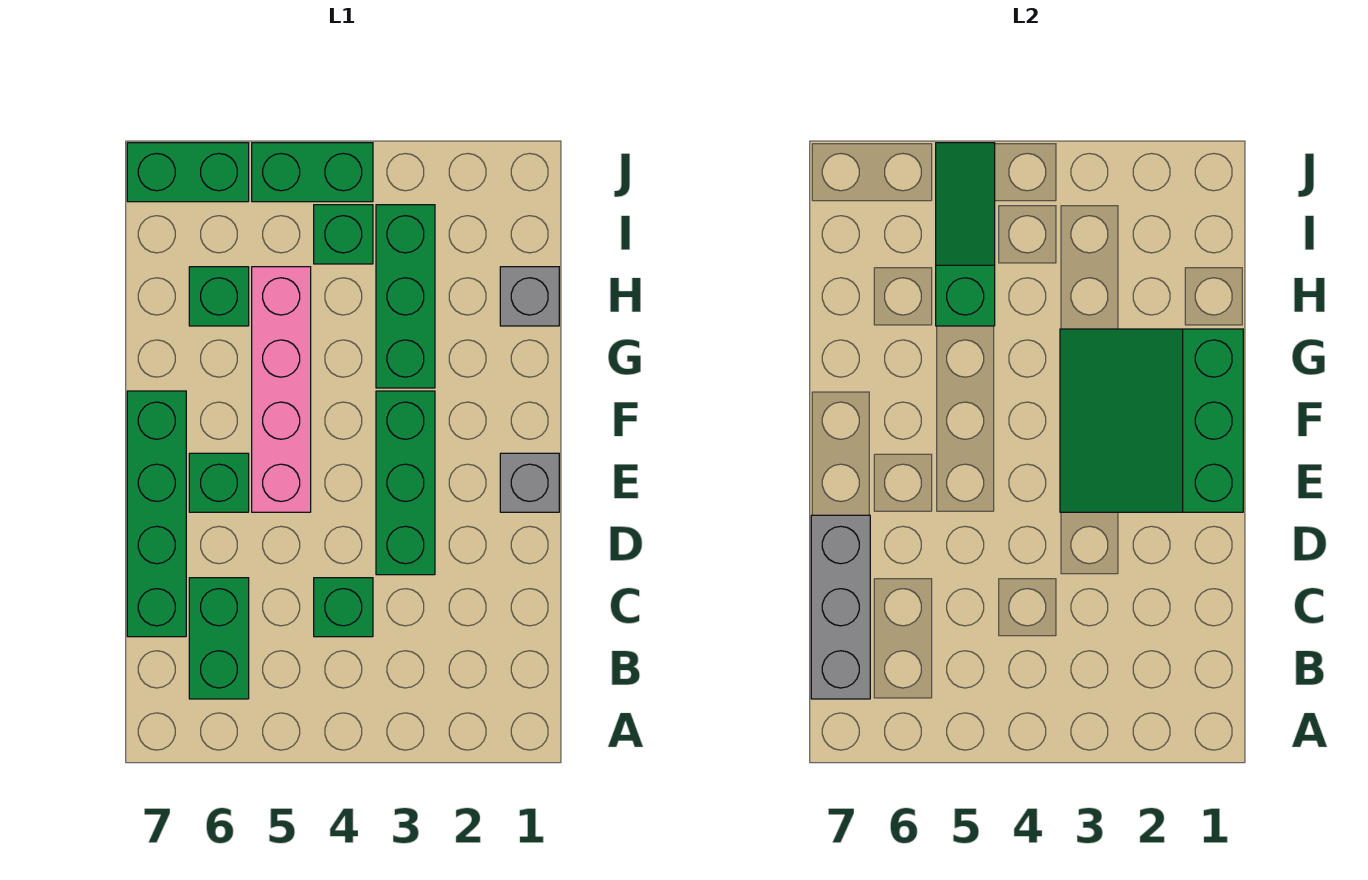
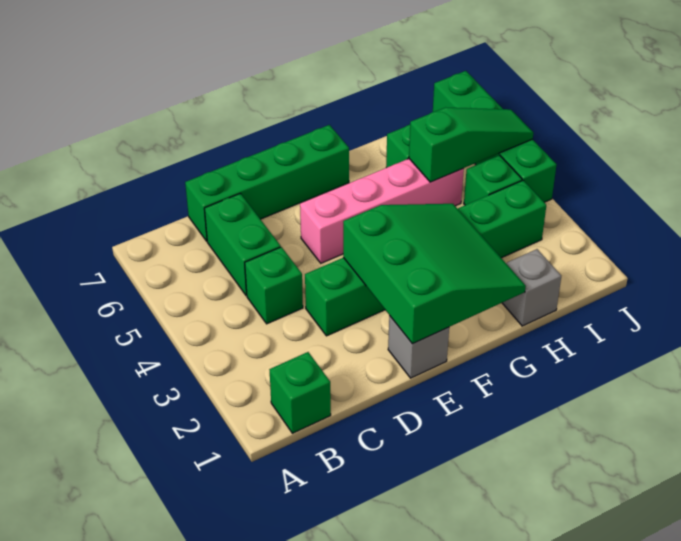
green 1x2 brick [189,578,249,699] -> green 1x2 brick turned to [204,193,281,295]
grey 1x3 brick [811,515,870,699] -> none
green 3x3 slope [1060,329,1243,512] -> green 3x3 slope turned to [343,204,526,344]
green 1x1 brick [189,453,249,512] -> green 1x1 brick moved to [269,352,331,433]

